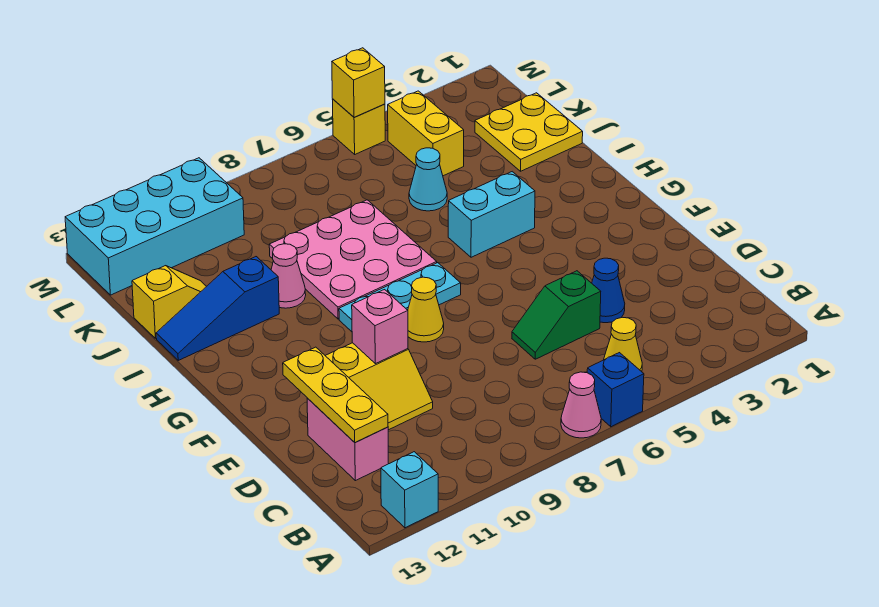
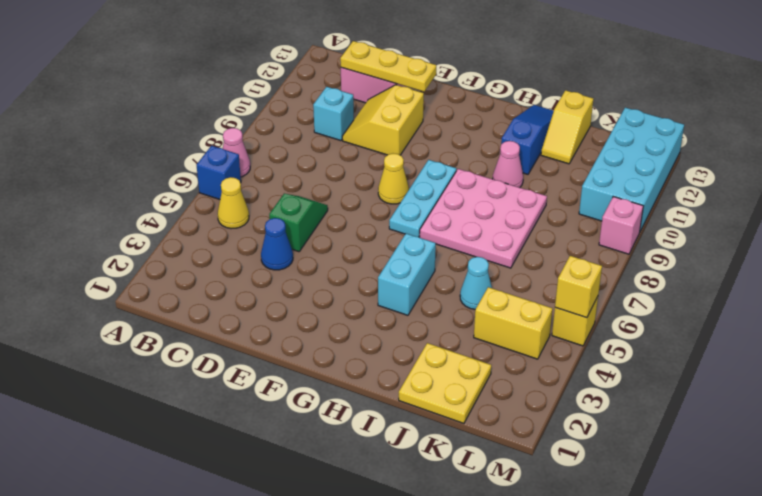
cyan 1x1 brick [381,452,438,528] -> cyan 1x1 brick moved to [313,87,354,141]
pink 1x1 brick [352,290,408,364] -> pink 1x1 brick moved to [599,197,643,254]

